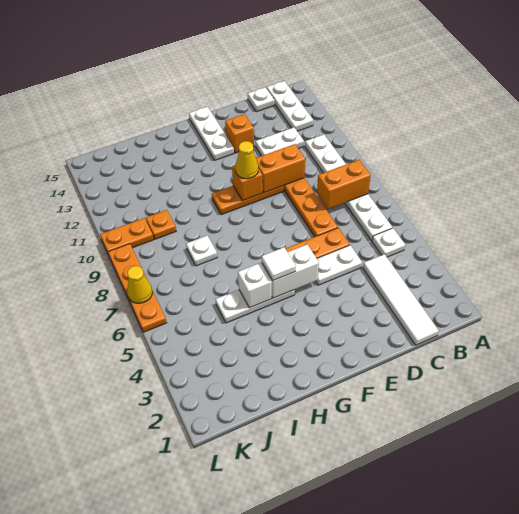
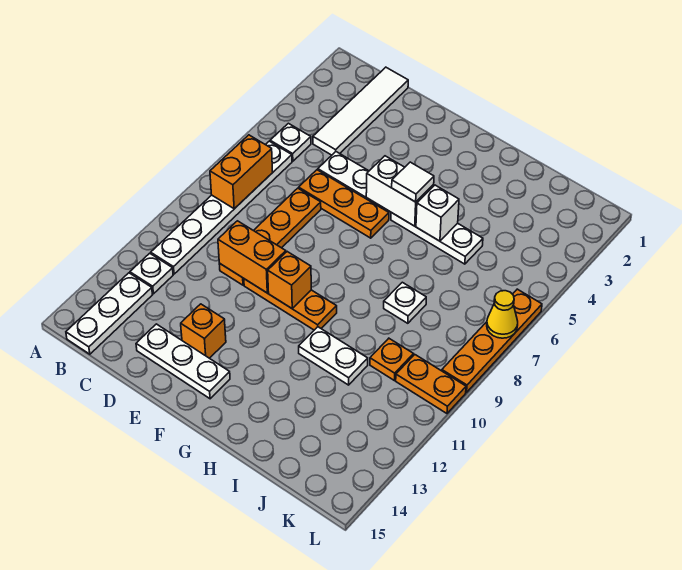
orange 1x2 brick [317,160,371,209] -> orange 1x2 brick turned to [210,135,273,209]
white 1x2 plate [255,127,304,156] -> white 1x2 plate moved to [299,327,368,385]
white 1x1 plate [248,87,275,112] -> white 1x1 plate moved to [130,253,173,294]
yellow 1x1 cone [235,141,258,179] -> none
white 1x3 plate [189,107,234,160] -> white 1x3 plate turned to [136,324,230,399]

